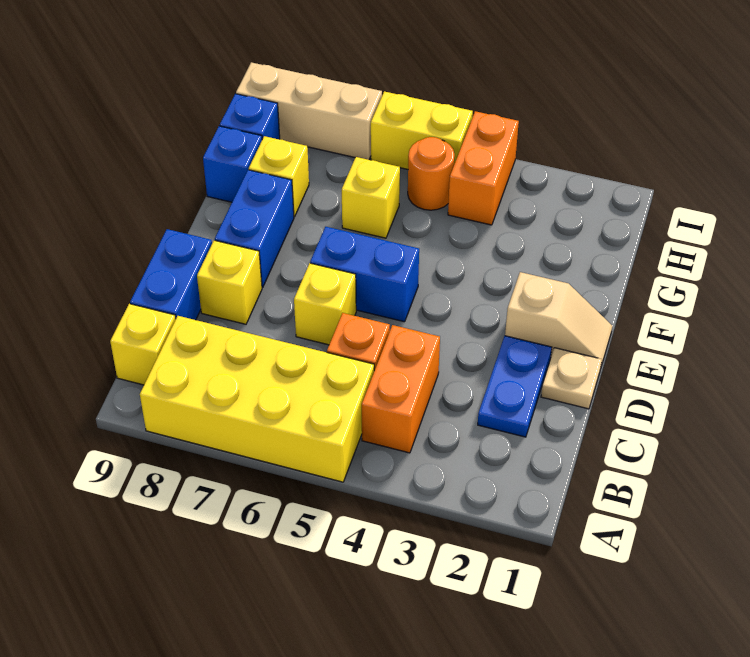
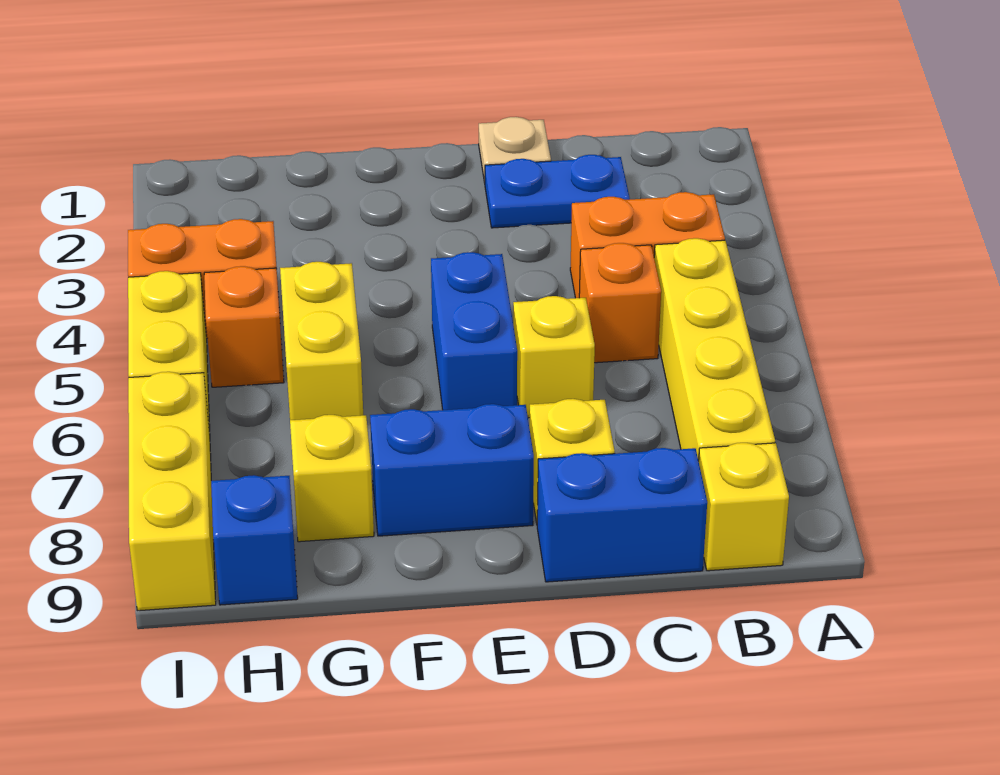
yellow 2x4 brick [140,316,374,482] -> yellow 1x4 brick [654,238,775,461]
tan 1x2 slope [505,272,612,366] -> none
yellow 1x1 brick [342,157,400,238] -> yellow 1x2 brick [280,262,363,420]
blue 1x1 brick [203,126,262,202] -> none
orange 1x1 round brick [408,137,455,210] -> orange 1x1 brick [204,266,284,387]
tan 1x3 brick [236,62,382,160] -> yellow 1x3 brick [128,372,216,611]

